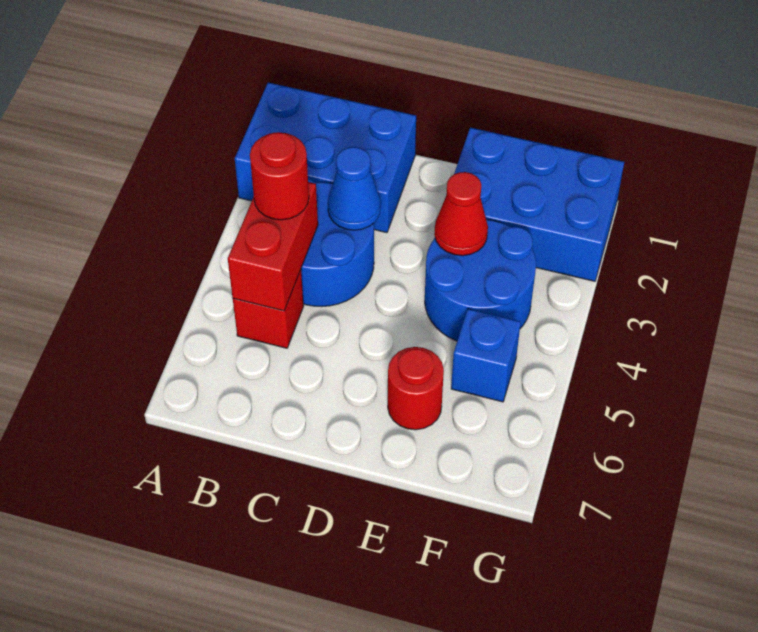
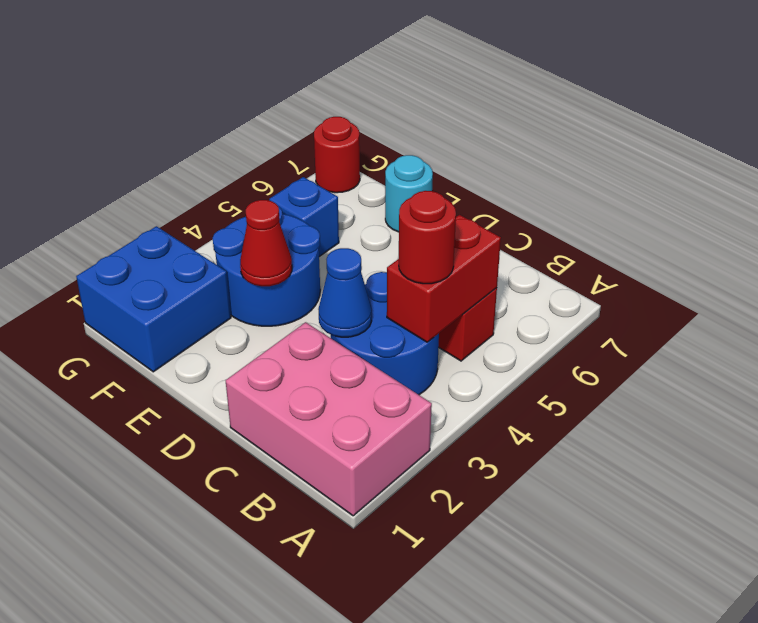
blue 2x3 brick [235,83,416,233] -> pink 2x3 brick [226,322,432,516]
blue 2x3 brick [454,128,624,281] -> blue 2x2 brick [76,226,231,372]
red 1x1 round brick [388,347,444,430] -> red 1x1 round brick moved to [314,117,360,193]
none -> cyan 1x1 round brick [385,155,433,232]

